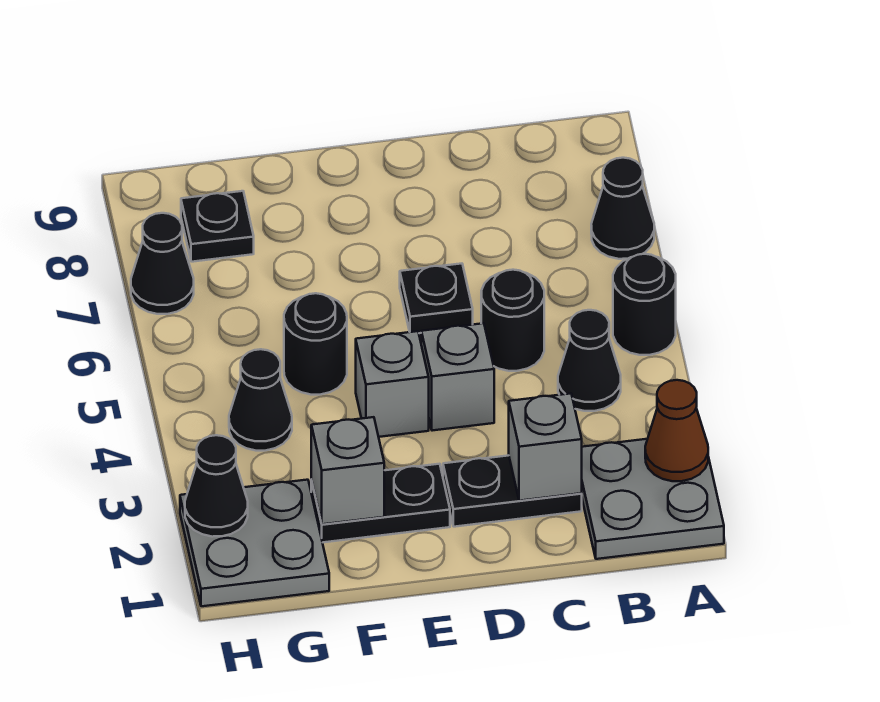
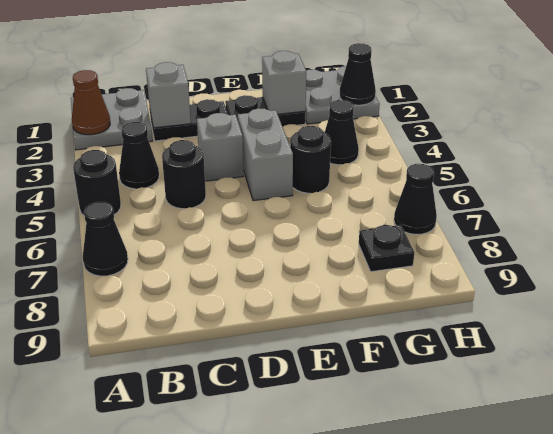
black 1x1 plate [400,264,473,333] -> none
grey 1x1 brick [356,331,429,437] -> grey 1x2 brick [238,108,293,201]

